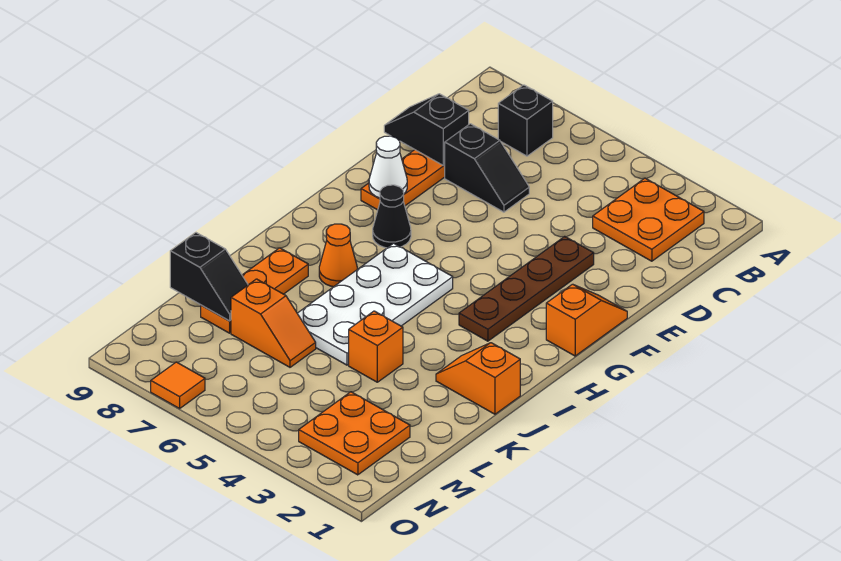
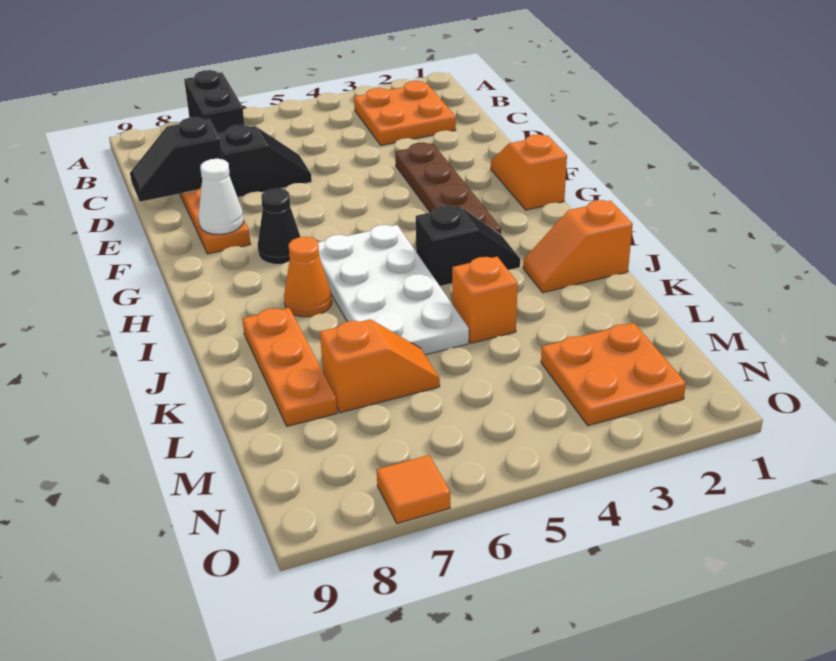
black 1x1 brick [498,85,553,156] -> black 1x2 brick [184,70,244,133]
black 1x2 slope [170,233,248,321] -> black 1x2 slope moved to [416,206,520,286]

